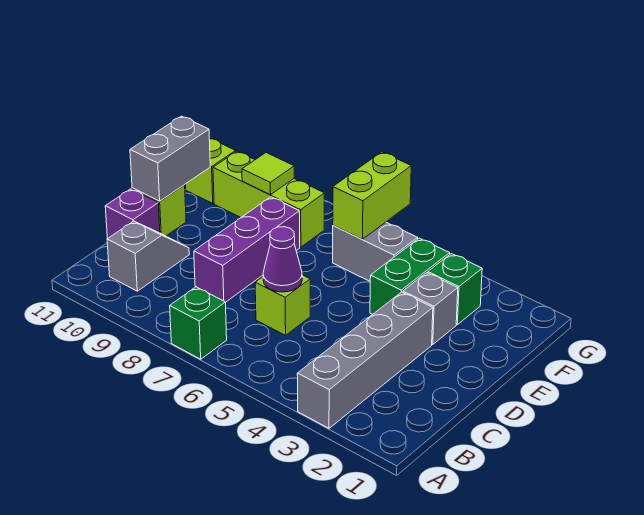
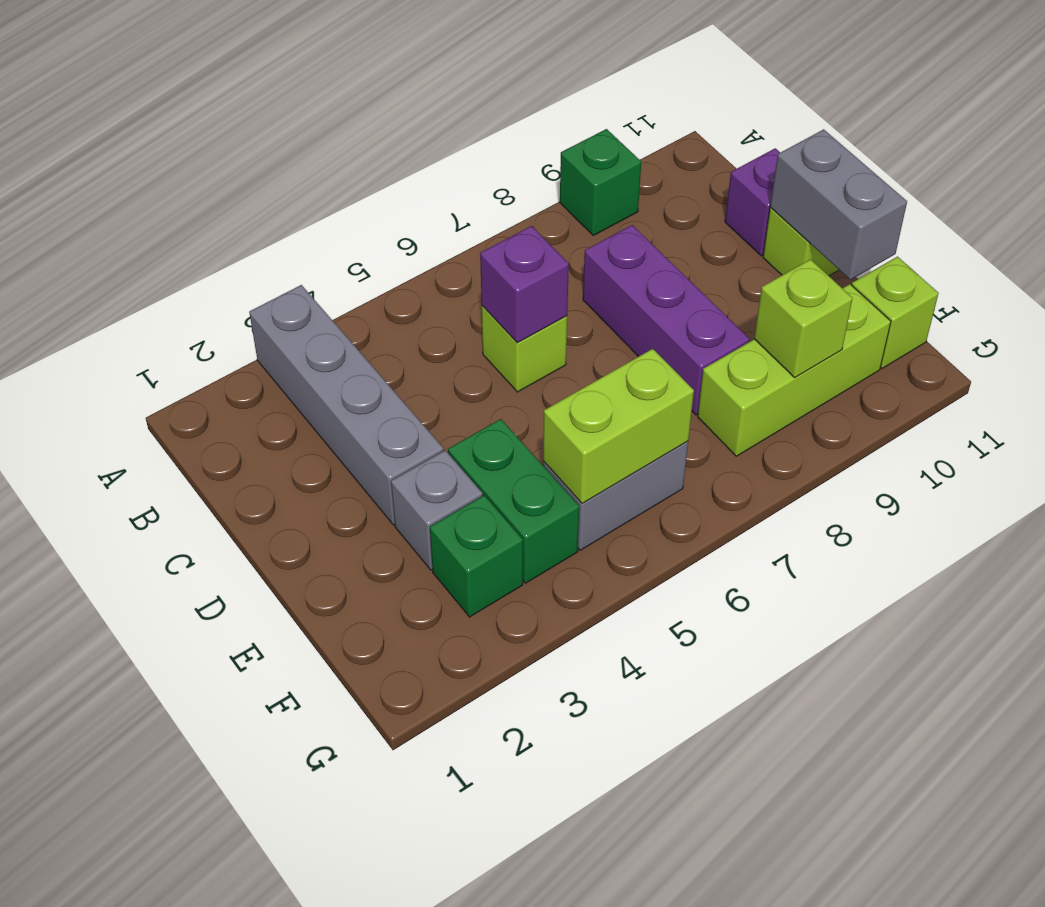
green 1x1 brick [170,287,227,359] -> green 1x1 brick moved to [560,129,641,235]
grey 1x2 slope [107,221,189,291] -> none
purple 1x1 cone [263,227,302,292] -> purple 1x1 brick [480,226,569,343]
lime 1x2 brick [333,152,411,239] -> lime 1x2 brick turned to [543,349,694,503]
lime 1x1 tile [242,153,294,195] -> lime 1x1 brick [754,259,853,378]

